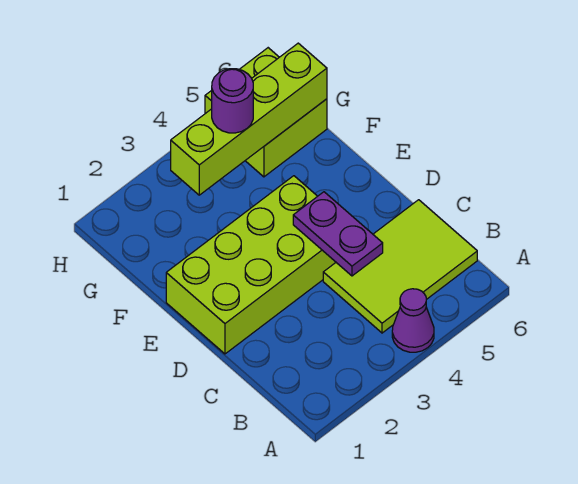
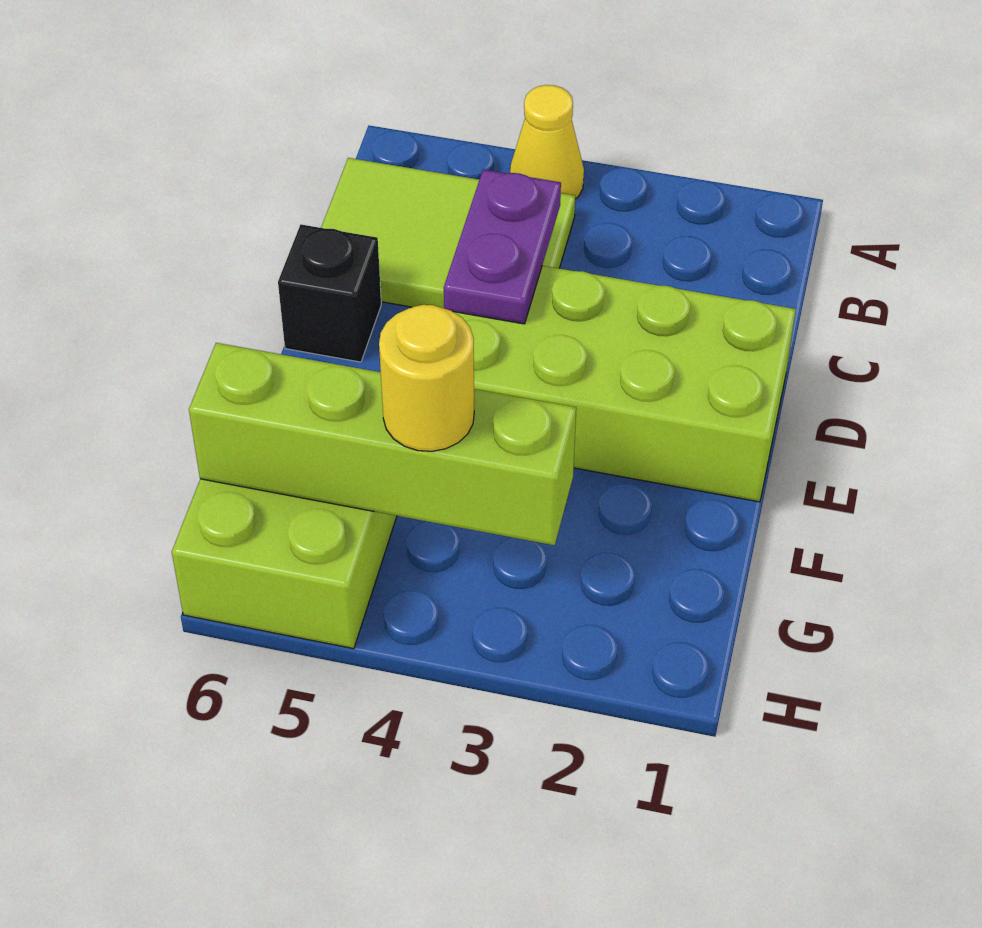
purple 1x1 cone [392,289,434,352] -> yellow 1x1 cone [510,85,584,199]
none -> black 1x1 brick [278,225,381,362]
purple 1x1 round brick [212,69,253,133] -> yellow 1x1 round brick [379,305,474,451]

